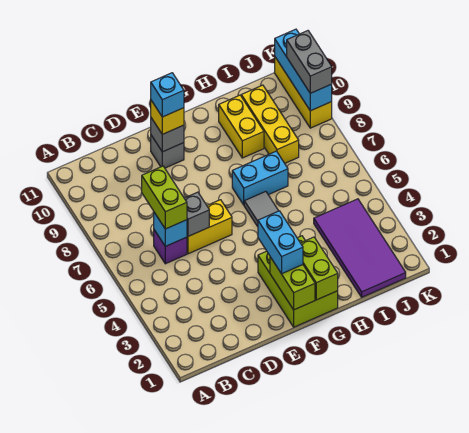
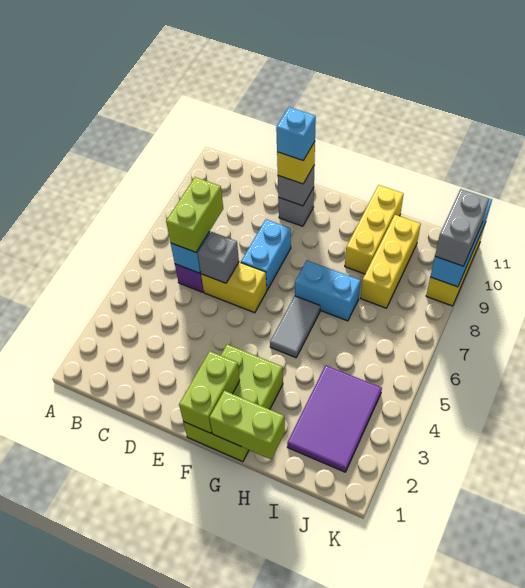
cyan 1x2 brick [258,211,303,274] -> cyan 1x2 brick moved to [241,219,291,290]
lime 1x2 brick [301,237,338,300] -> lime 1x2 brick turned to [209,391,285,459]
yellow 1x2 brick [219,95,264,158] -> yellow 1x3 brick [345,185,404,274]
purple 2x4 tile [314,199,406,297] -> purple 2x3 tile [287,365,382,472]

